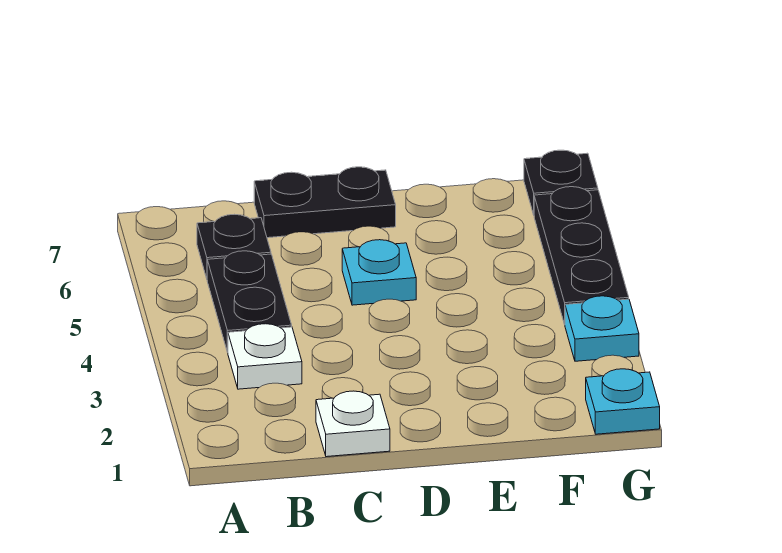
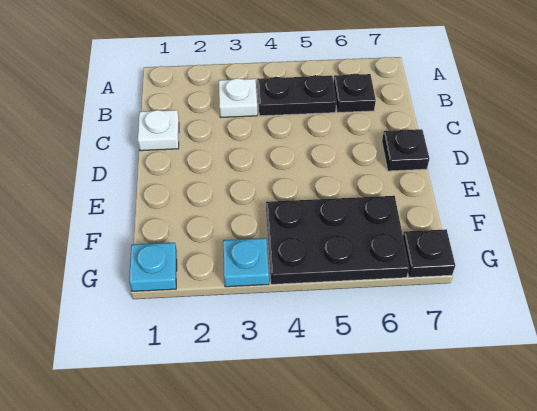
black 1x2 plate [254,167,396,238] -> black 1x1 plate [382,129,430,171]
cyan 1x1 plate [342,240,416,305] -> none
black 1x3 plate [534,187,629,324] -> black 2x3 plate [266,196,409,284]

